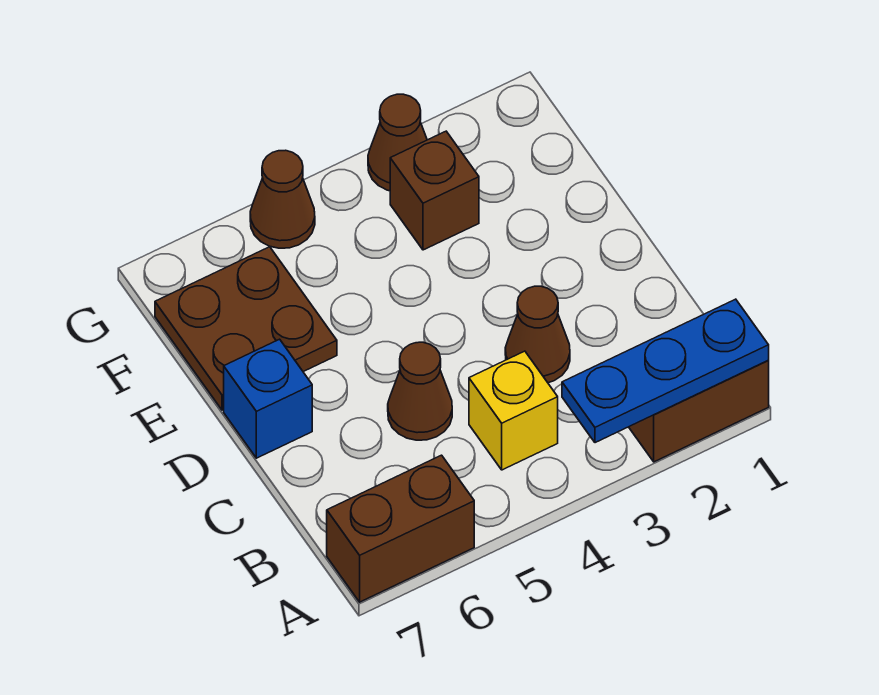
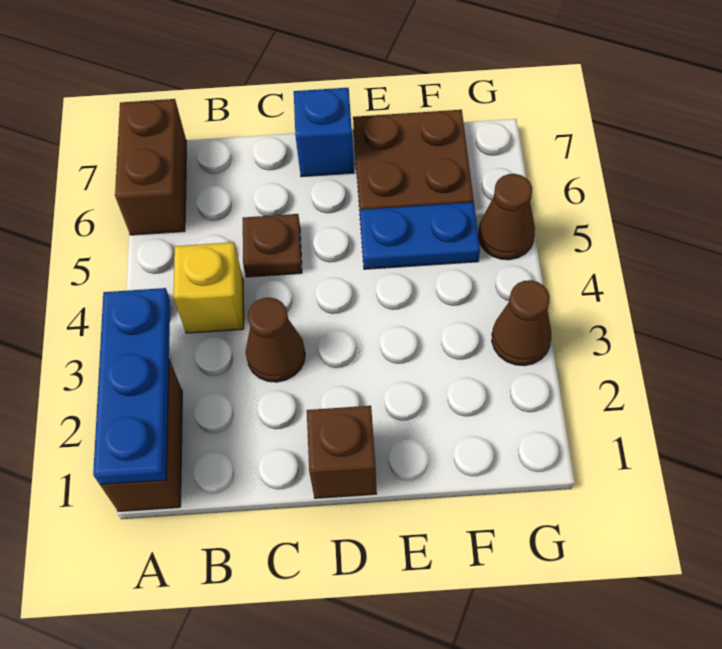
brown 1x1 cone [388,342,452,440] -> brown 1x1 plate [243,214,302,277]
none -> blue 1x2 plate [360,202,480,269]
brown 1x1 brick [390,131,479,250] -> brown 1x1 brick moved to [307,406,377,498]

